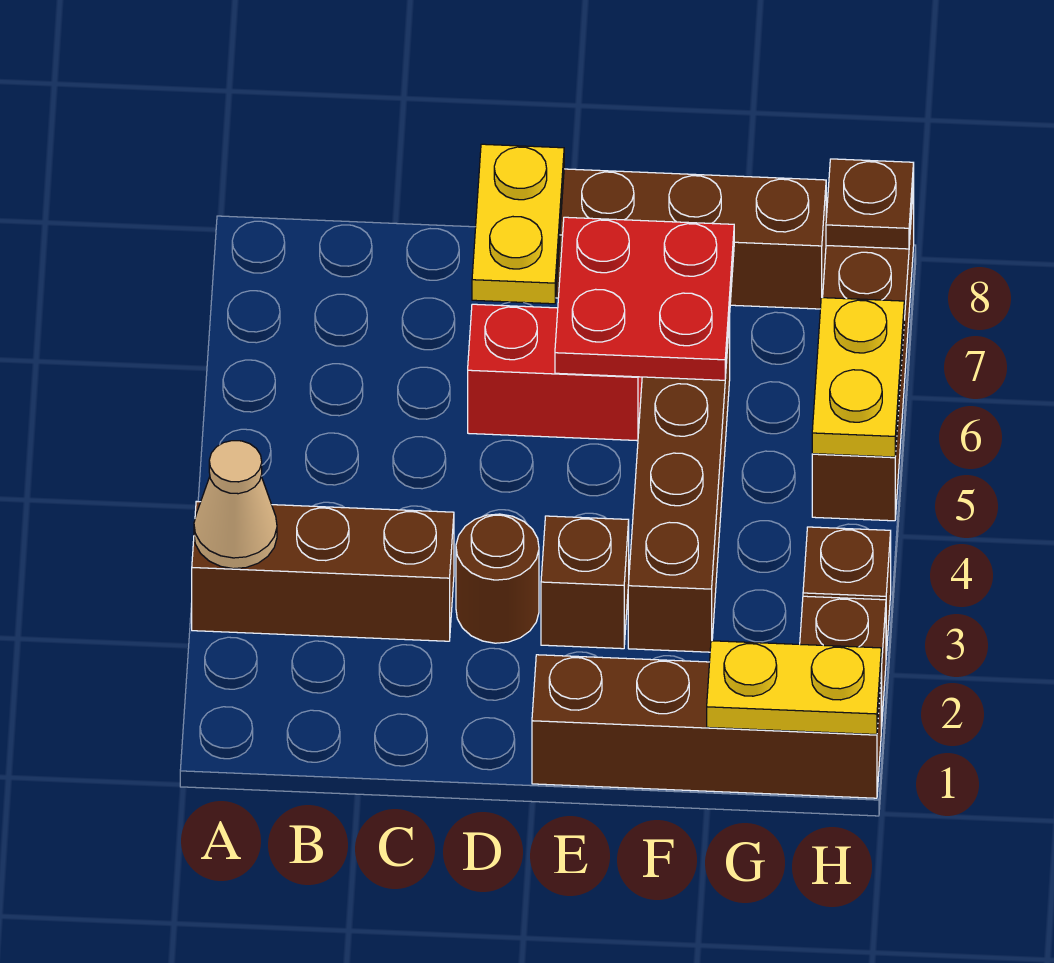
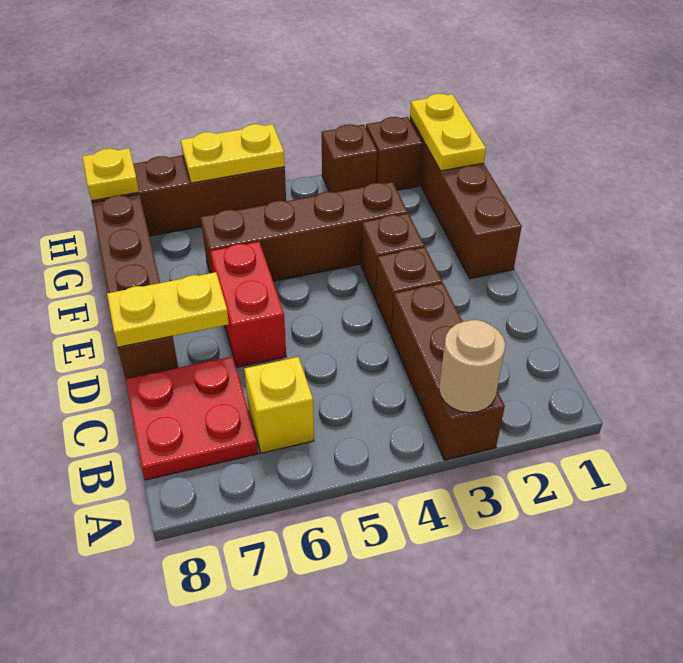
tan 1x1 cone [194,441,277,569] -> tan 1x1 round brick [439,320,505,413]
none -> yellow 1x1 brick [244,357,314,453]
brown 1x1 round brick [456,514,539,643] -> brown 1x1 brick [376,247,442,334]
red 2x2 plate [555,217,734,380] -> red 2x2 plate moved to [126,356,258,480]
brown 1x1 plate [826,159,914,249] -> yellow 1x1 plate [82,148,139,201]

